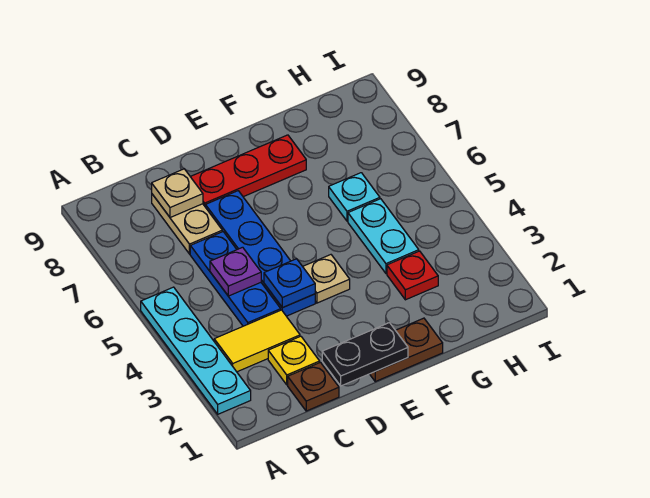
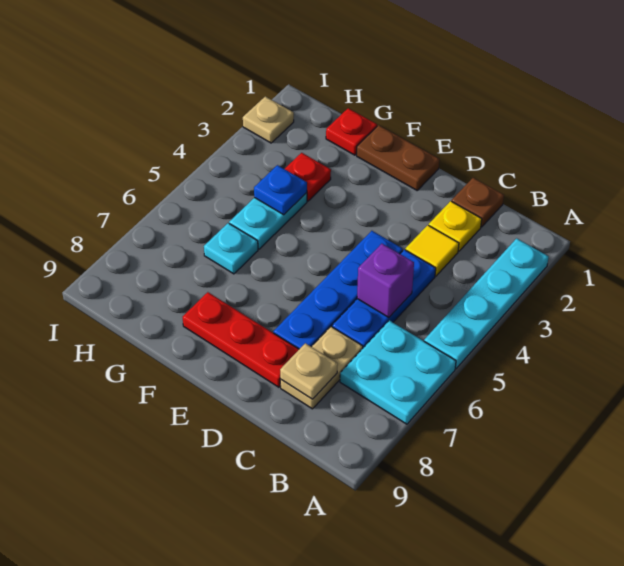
none -> cyan 2x2 plate [340,320,456,424]
yellow 1x2 tile [214,310,300,372] -> yellow 1x1 tile [405,225,459,276]
purple 1x1 plate [210,247,261,296] -> purple 1x1 brick [357,244,414,318]
black 1x2 plate [322,322,408,386] -> none
blue 1x1 plate [264,259,315,308] -> blue 1x1 plate moved to [254,165,307,215]
tan 1x1 plate [303,255,350,303] -> tan 1x1 plate moved to [243,96,294,143]
none -> red 1x1 plate [326,108,377,155]

